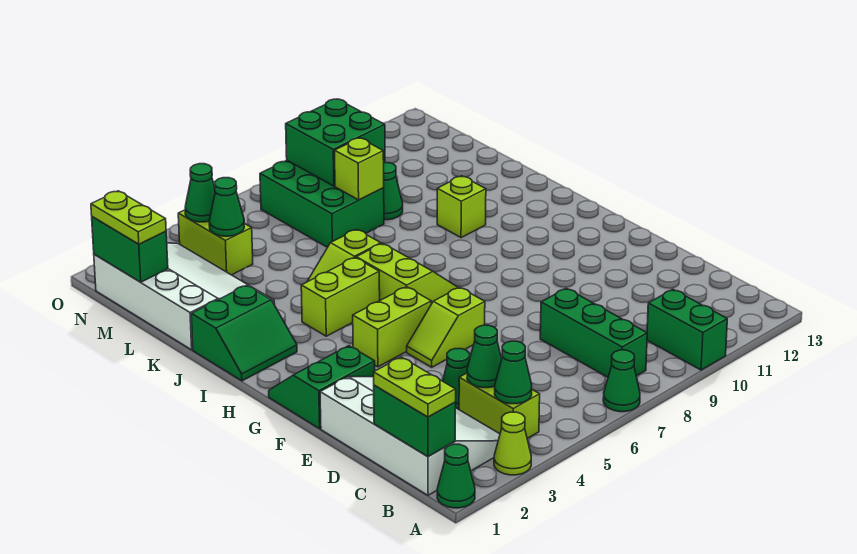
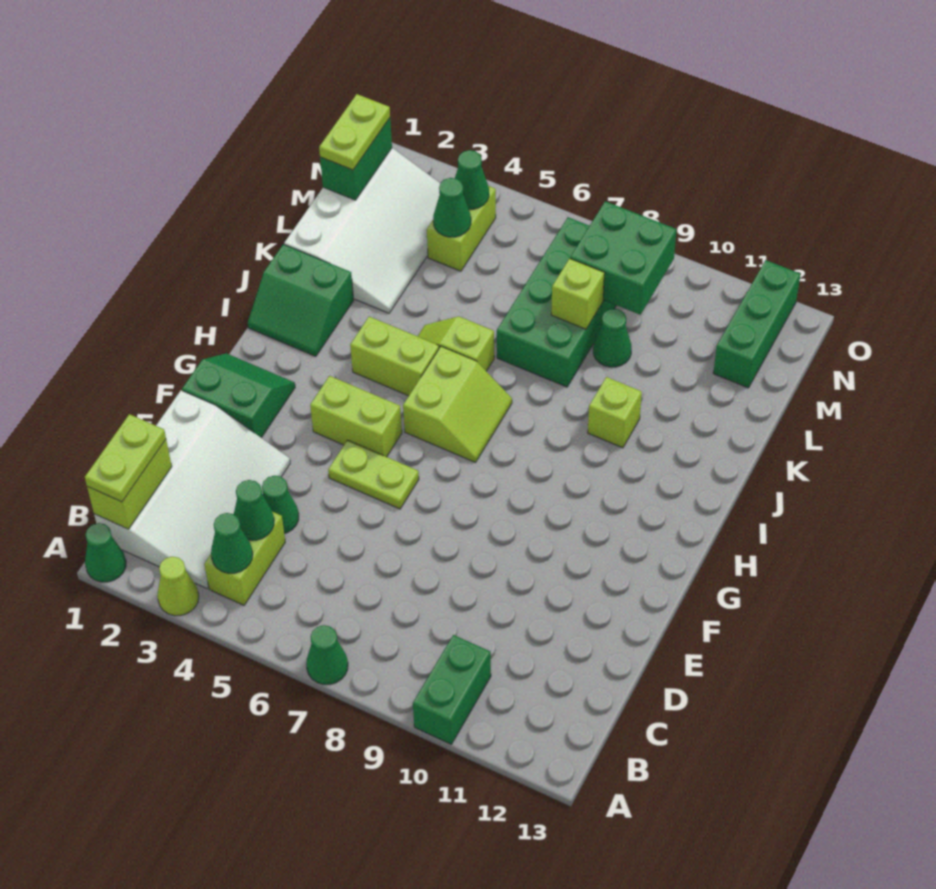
green 1x2 brick [374,385,456,457] -> lime 1x2 brick [87,440,172,529]
green 1x3 brick [540,288,647,377] -> green 1x3 brick moved to [713,260,800,388]
lime 1x2 slope [407,287,485,367] -> lime 1x2 plate [328,440,419,509]
green 2x3 brick [260,160,384,247] -> green 2x4 brick [497,217,616,387]

